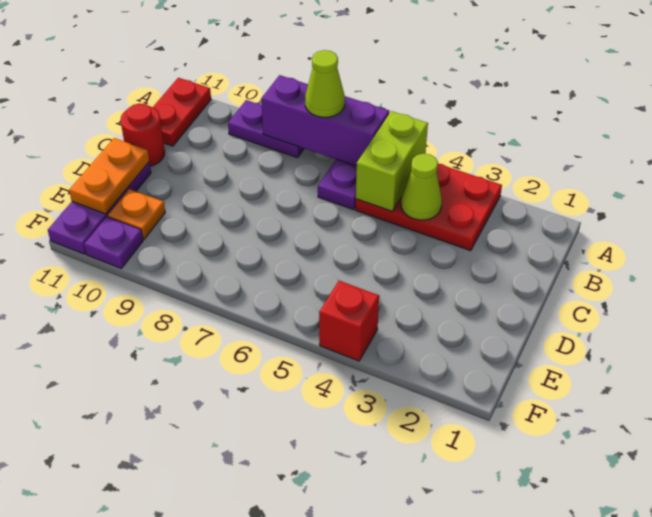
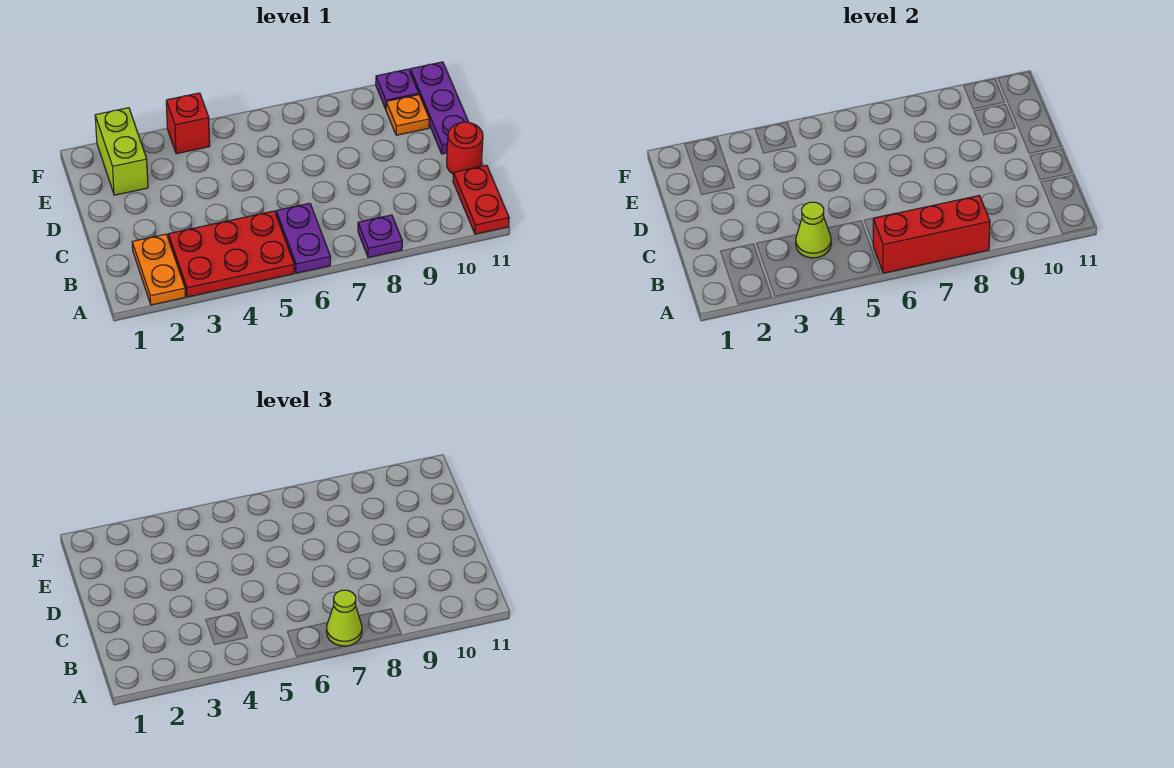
lime 1x2 brick [356,111,428,211] -> lime 1x2 brick moved to [95,108,148,195]
purple 1x3 brick [261,75,389,166] -> red 1x3 brick [873,195,990,273]
purple 1x2 plate [228,100,304,158] -> purple 1x1 plate [358,215,402,258]
orange 1x2 plate [69,138,149,214] -> orange 1x2 plate moved to [132,234,185,305]

